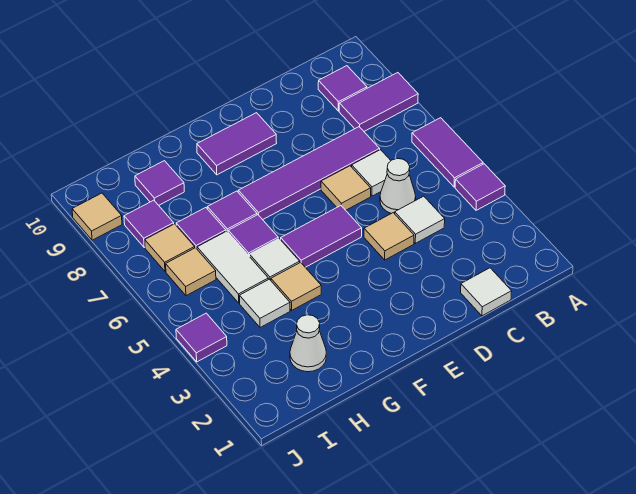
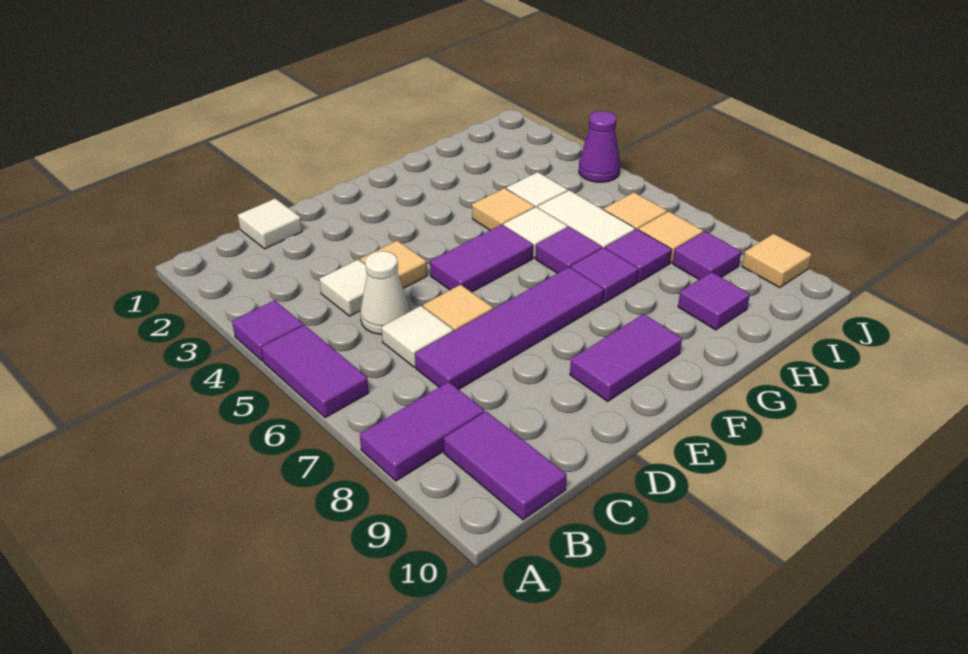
purple 1x1 tile [318,66,367,111] -> purple 1x2 tile [444,411,567,520]
white 1x1 cone [290,315,326,372] -> none
purple 1x1 tile [176,313,227,362] -> purple 1x1 cone [579,111,620,182]

